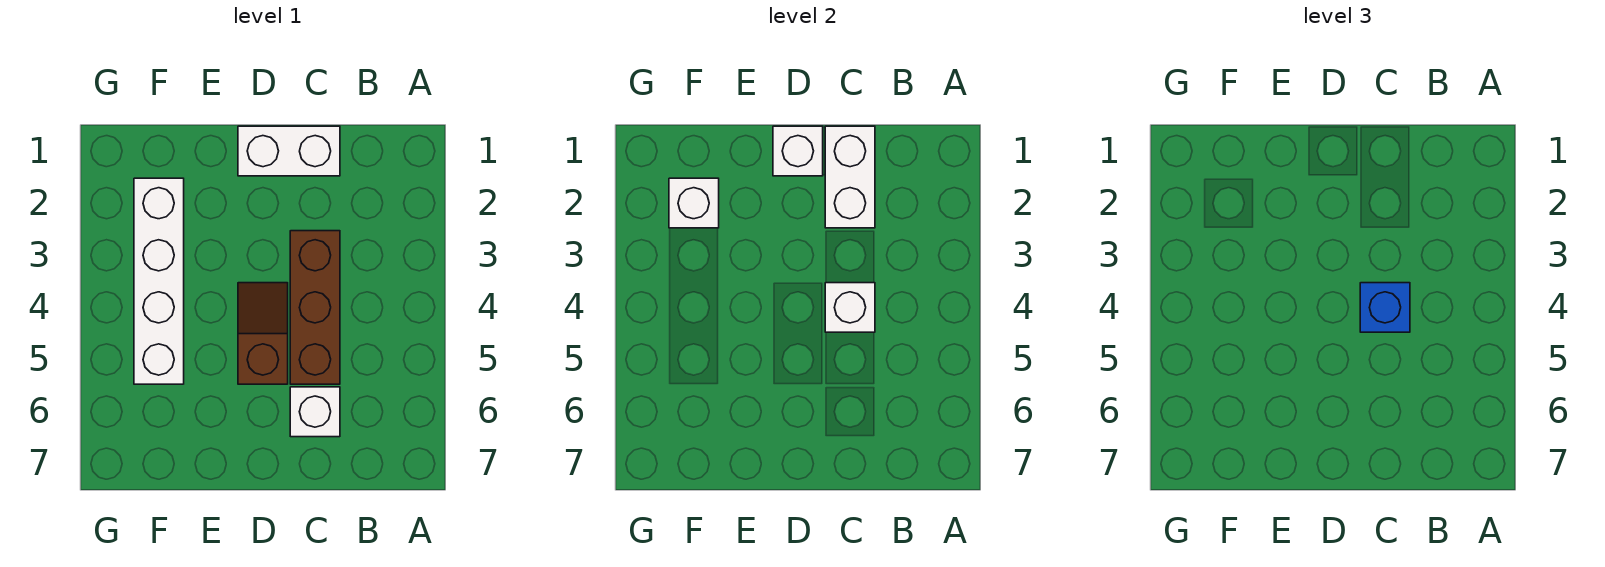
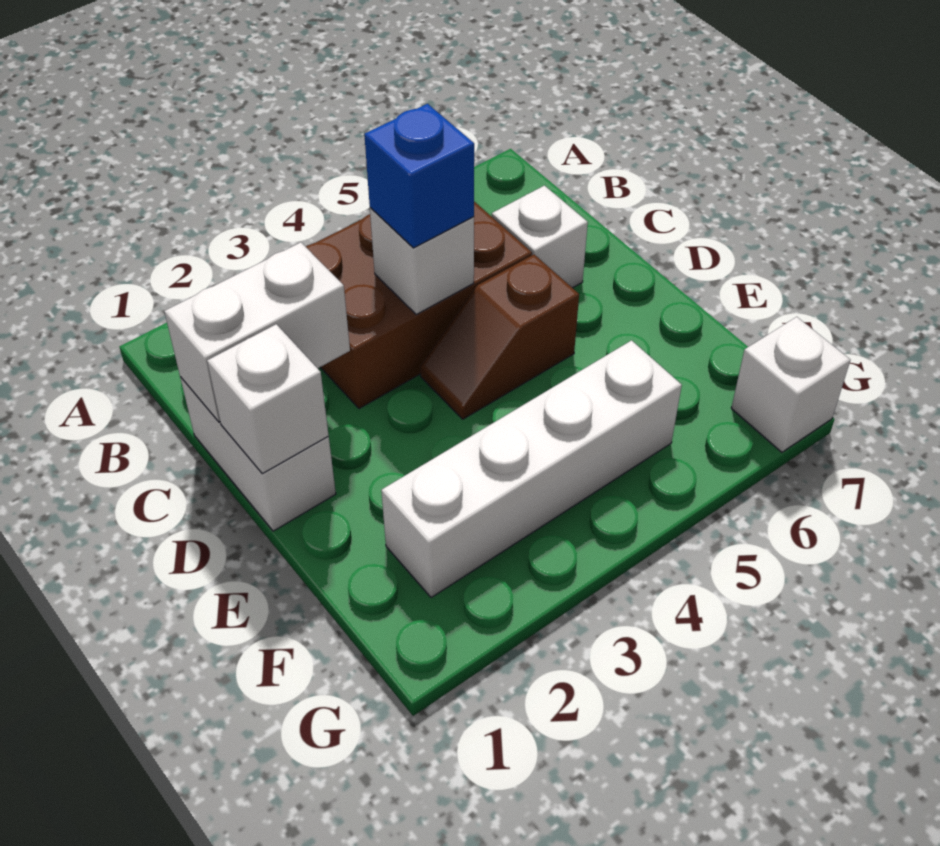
brown 1x3 brick [290,231,340,384] -> brown 2x3 brick [306,202,532,409]
white 1x1 brick [669,178,719,228] -> white 1x1 brick moved to [731,317,850,452]

